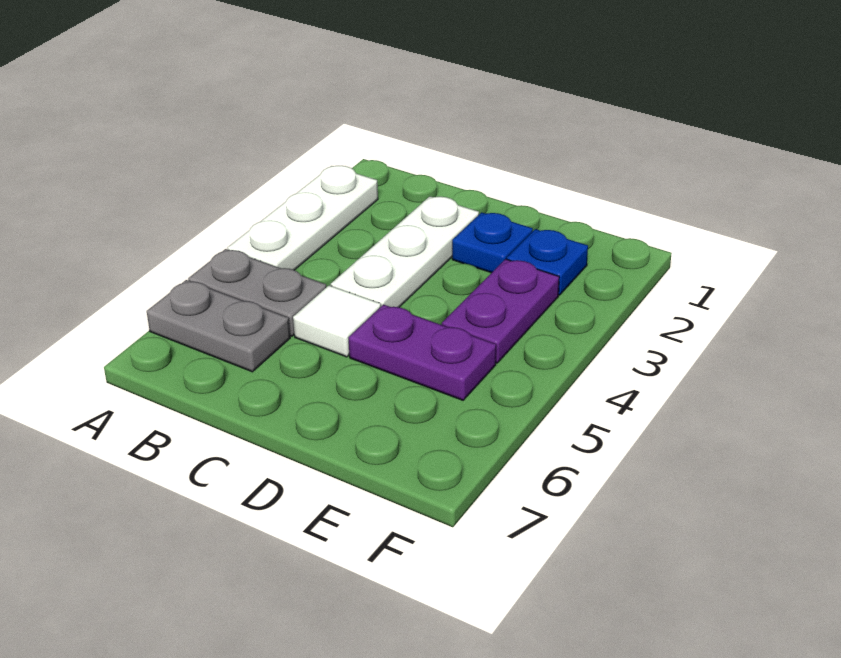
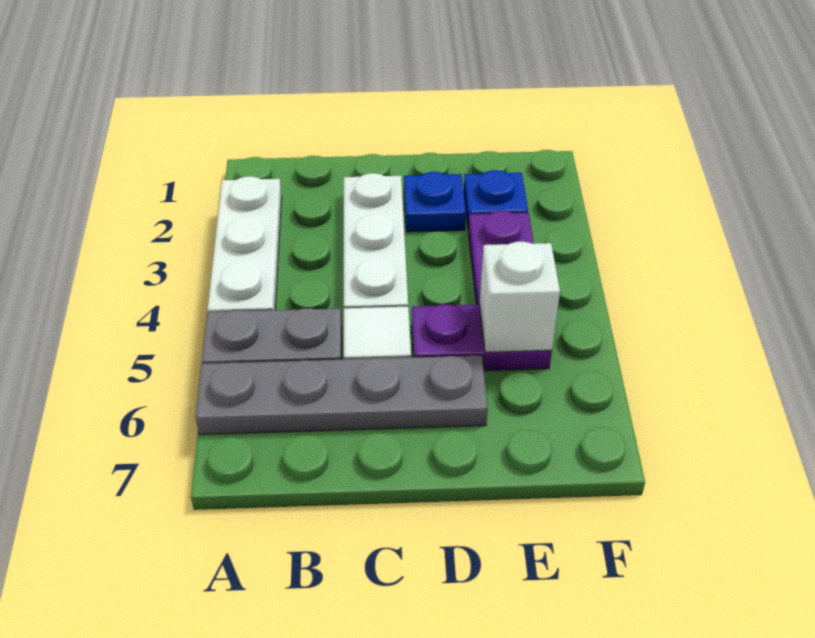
grey 1x2 plate [147,280,290,372] -> grey 1x4 plate [195,355,488,435]
none -> white 1x1 brick [480,242,560,352]

